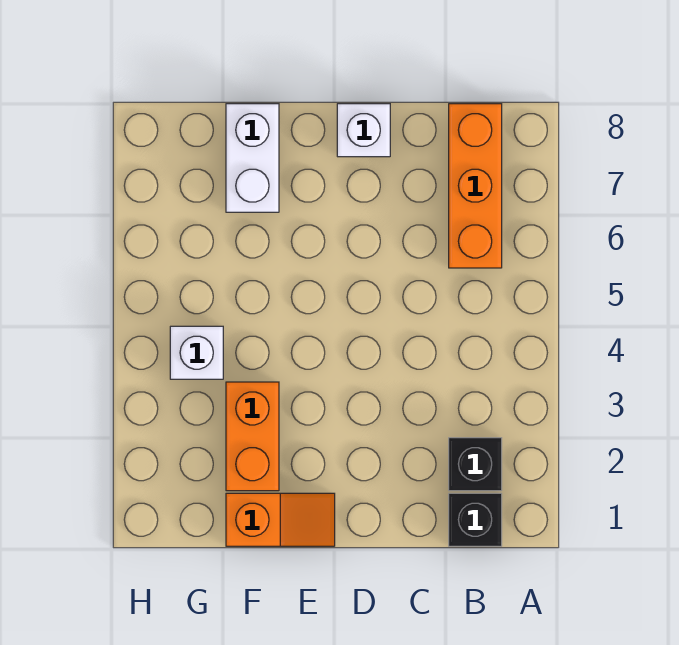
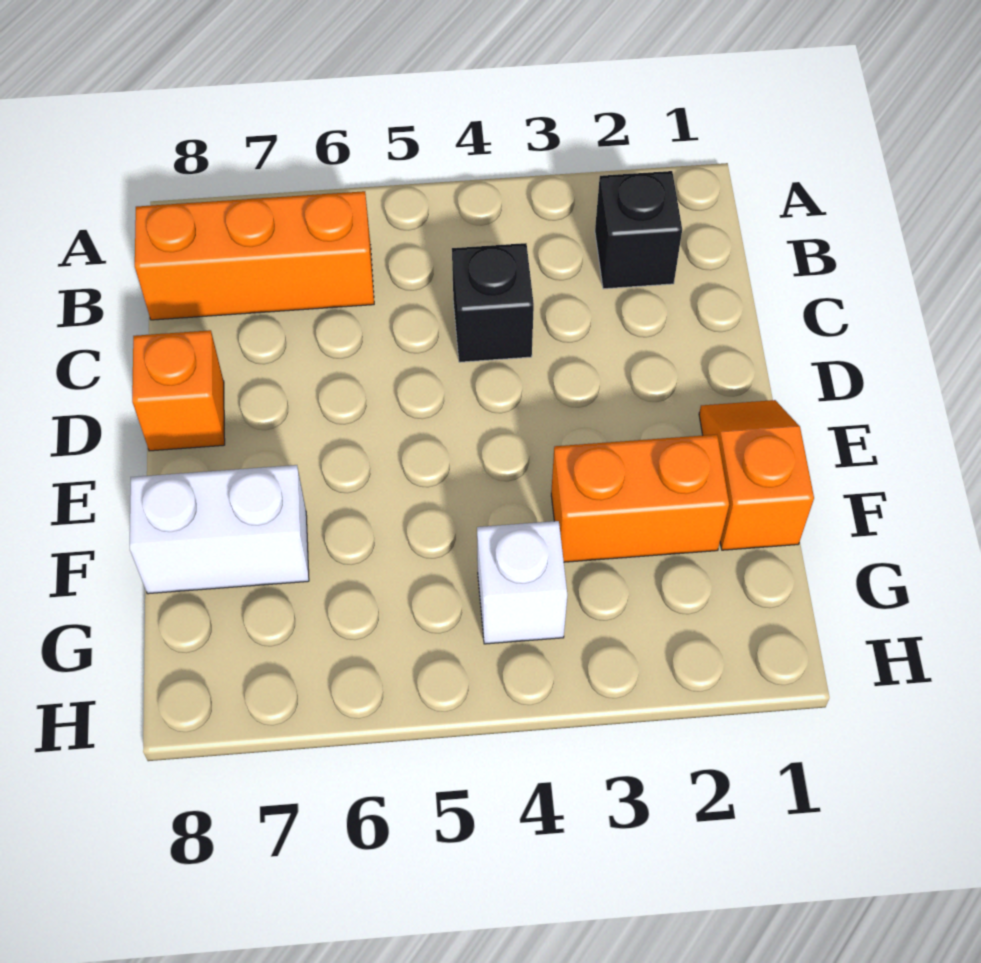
black 1x1 brick [449,493,502,546] -> black 1x1 brick moved to [452,243,534,362]
white 1x1 brick [337,104,390,157] -> orange 1x1 brick [132,330,225,451]

